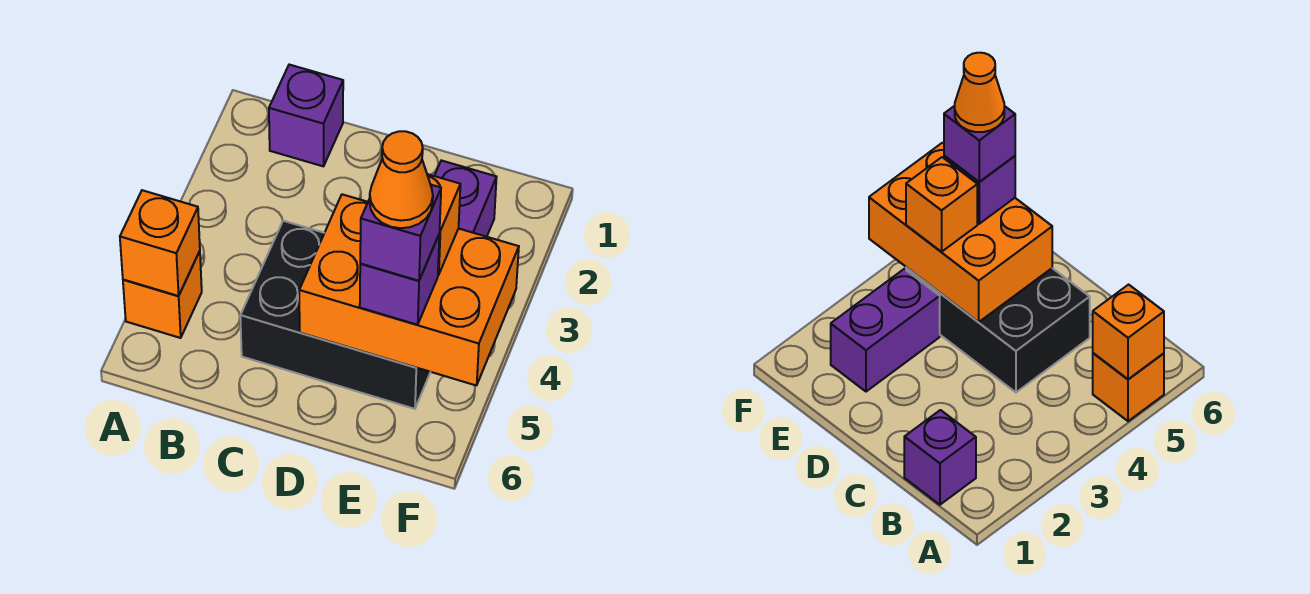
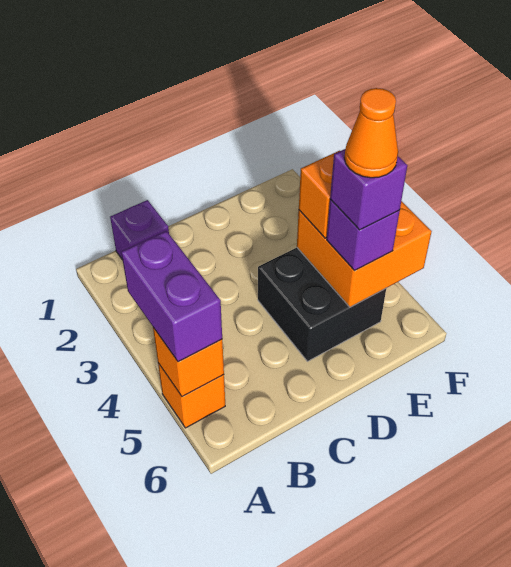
black 2x3 brick [240,221,430,409] -> black 2x2 brick [258,248,386,361]
orange 2x3 brick [299,194,519,386] -> orange 2x2 brick [297,201,432,307]
purple 1x2 brick [435,160,497,237] -> purple 1x2 brick moved to [121,231,222,362]

